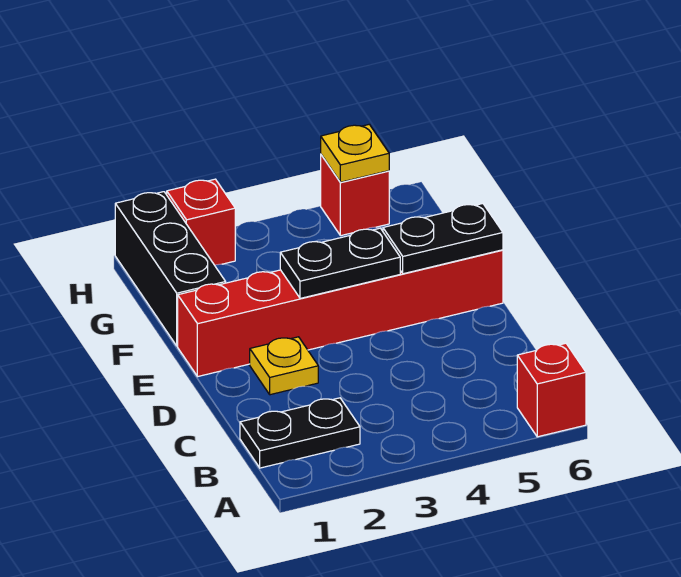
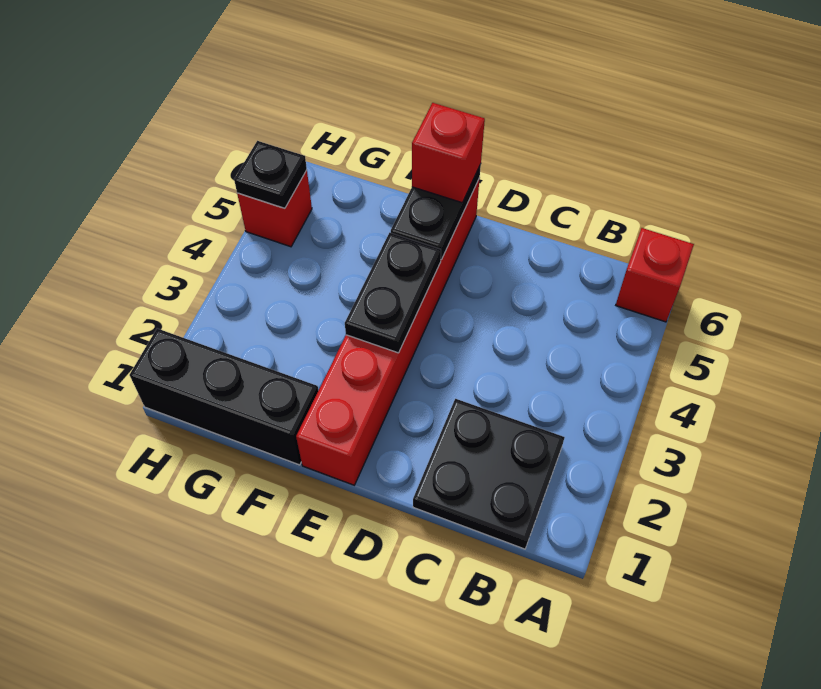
black 1x2 plate [240,398,360,468] -> black 2x2 plate [413,399,565,549]
yellow 1x1 plate [250,337,318,395] -> none
red 1x1 brick [167,179,235,265] -> red 1x1 brick moved to [412,103,485,203]
yellow 1x1 plate [321,124,389,182] -> black 1x1 plate [234,141,307,208]

